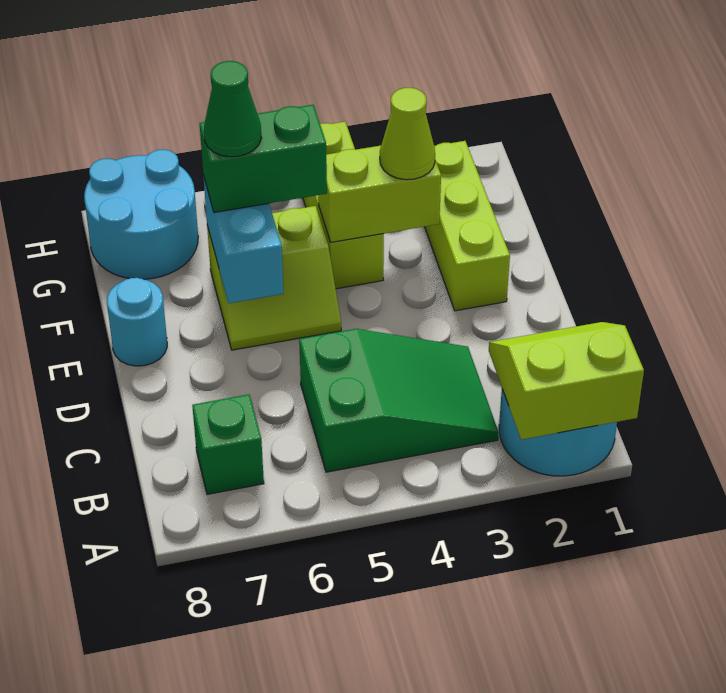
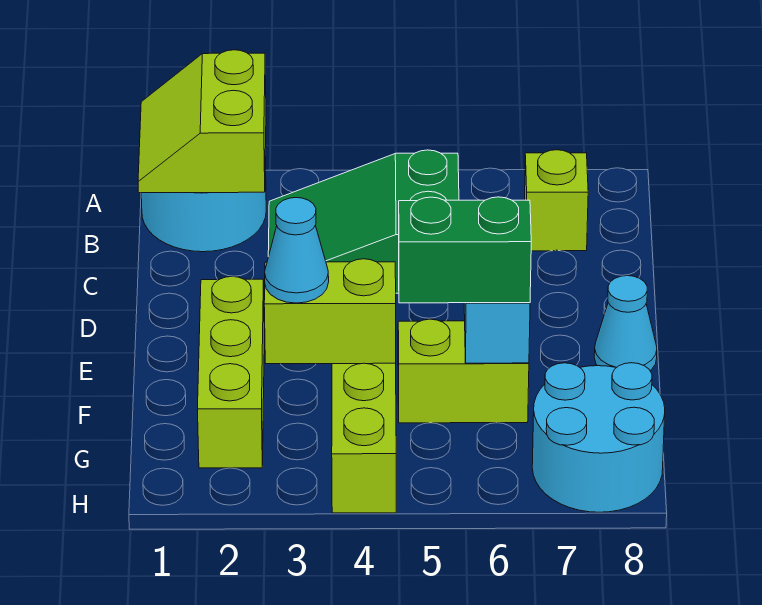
lime 2x2 slope [489,322,644,440] -> lime 2x2 slope turned to [138,50,266,193]
green 1x1 brick [192,395,264,494] -> lime 1x1 brick [525,150,588,251]
cyan 1x1 round brick [107,278,167,366] -> cyan 1x1 cone [594,276,657,370]
lime 1x1 cone [380,88,435,180] -> cyan 1x1 cone [265,198,329,303]
green 1x1 cone [204,61,262,157] -> none

